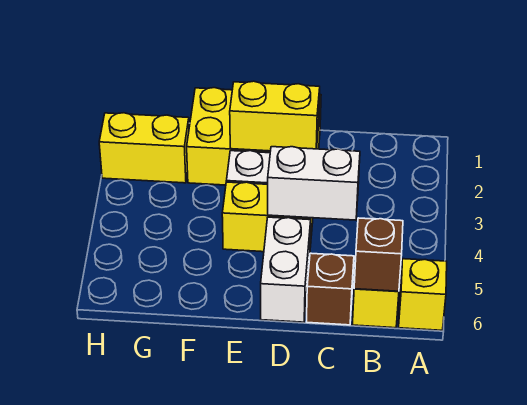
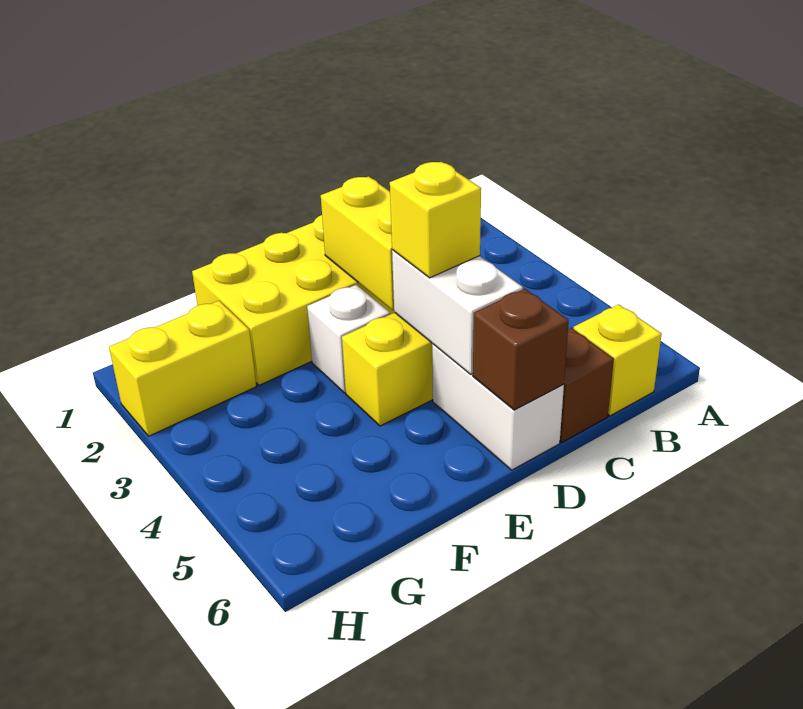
yellow 1x1 brick [399,259,447,330] -> yellow 1x1 brick moved to [390,162,481,278]
brown 1x1 brick [354,218,403,291] -> brown 1x1 brick moved to [473,289,569,410]
white 1x2 brick [268,147,360,220] -> white 1x2 brick turned to [392,250,523,374]
yellow 1x2 brick [230,81,320,151] -> yellow 1x2 brick turned to [321,176,394,310]

